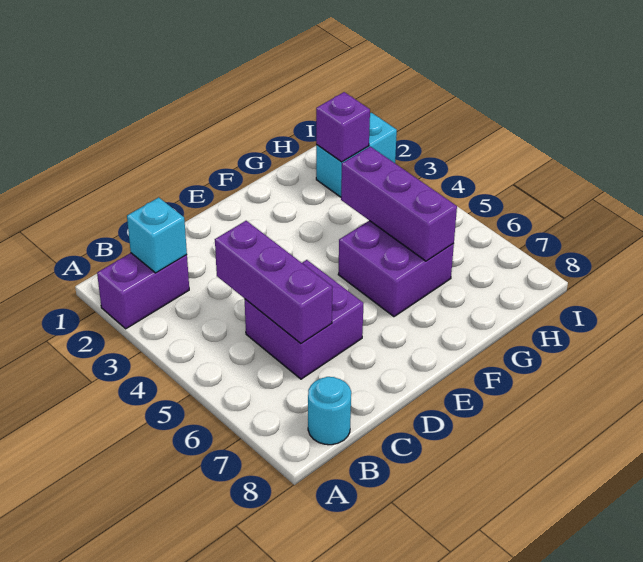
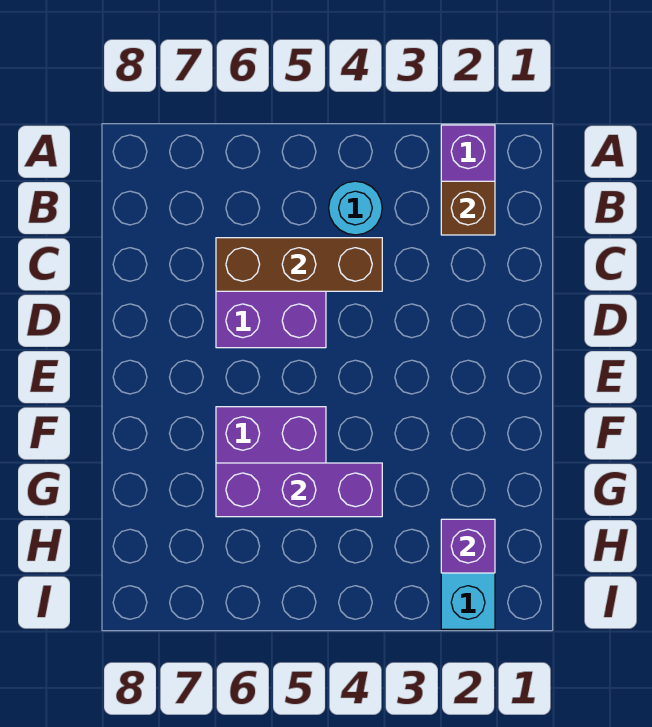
cyan 1x1 brick [127,197,187,273] -> brown 1x1 brick [441,181,495,235]
cyan 1x1 round brick [308,377,351,445] -> cyan 1x1 round brick moved to [329,181,382,235]
purple 1x3 brick [215,221,332,343] -> brown 1x3 brick [216,238,382,291]

